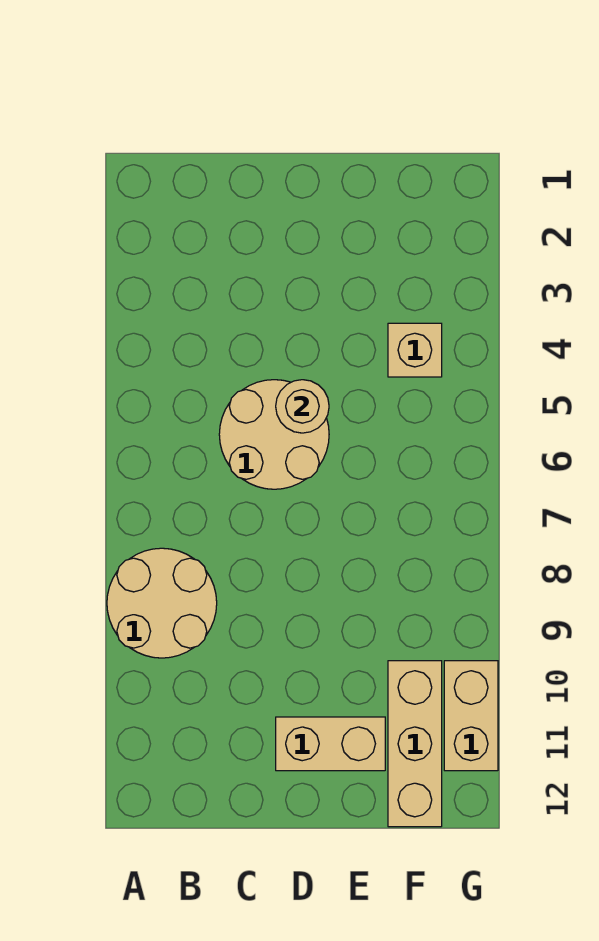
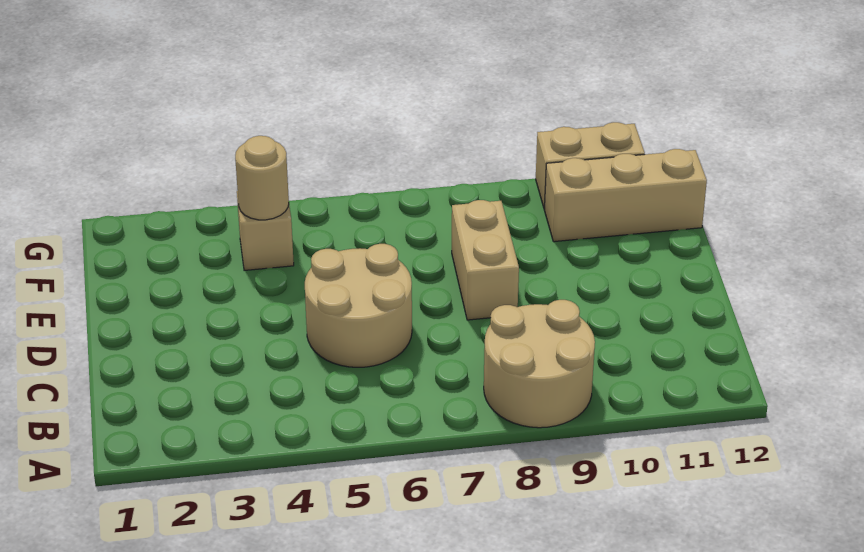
tan 1x1 round brick [276,380,329,433] -> tan 1x1 round brick moved to [235,136,289,220]
tan 1x2 brick [276,717,385,771] -> tan 1x2 brick moved to [452,200,519,320]

